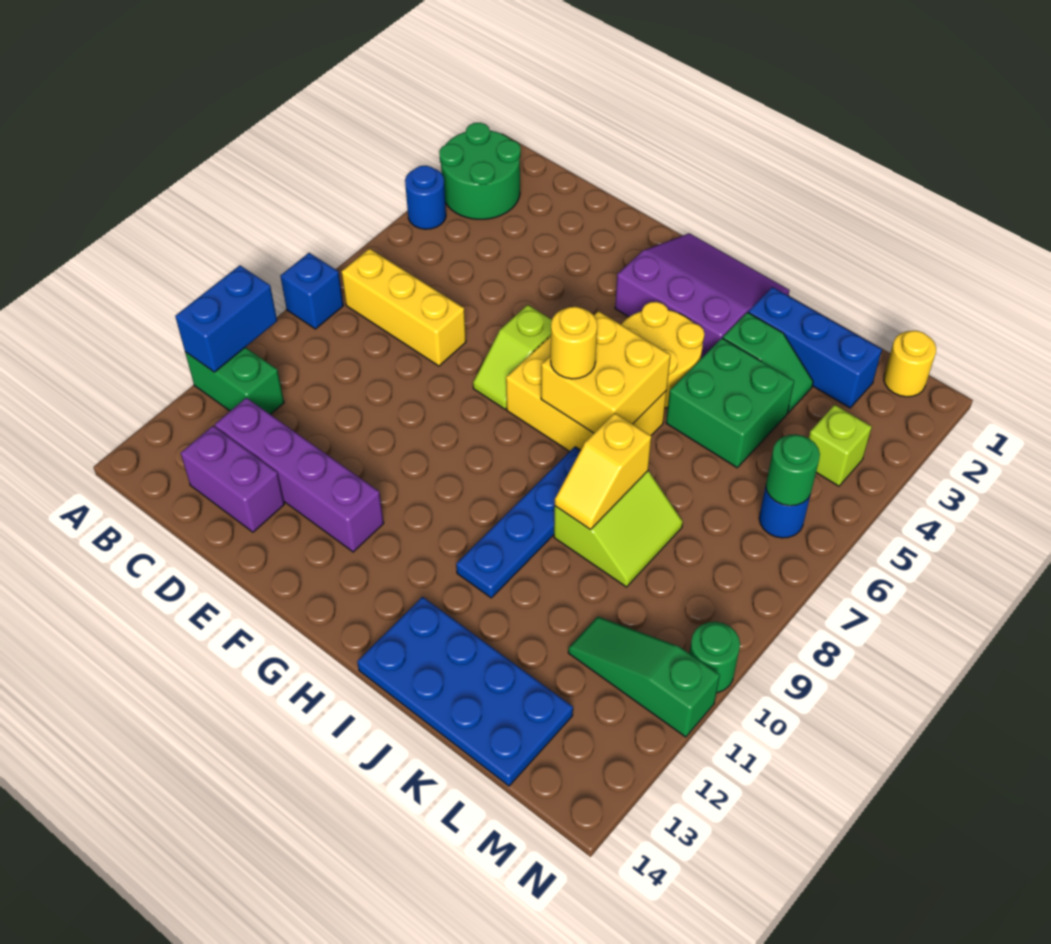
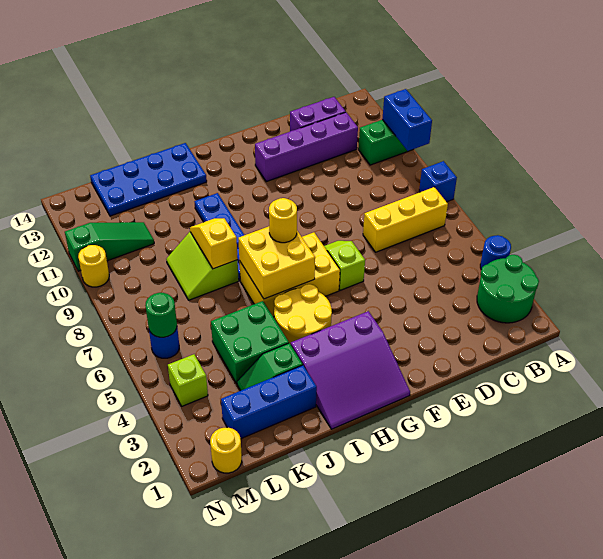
green 1x1 round brick [689,622,740,693] -> yellow 1x1 round brick [78,245,109,287]

